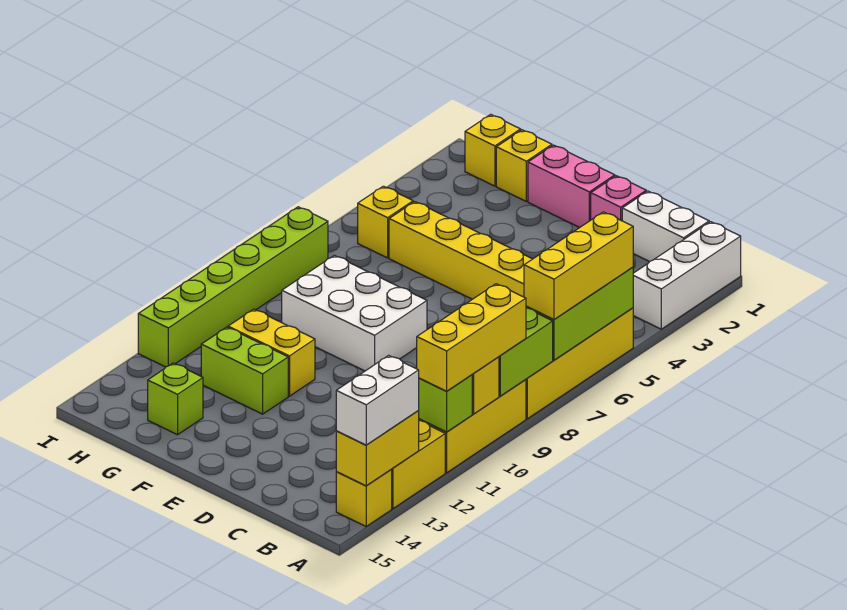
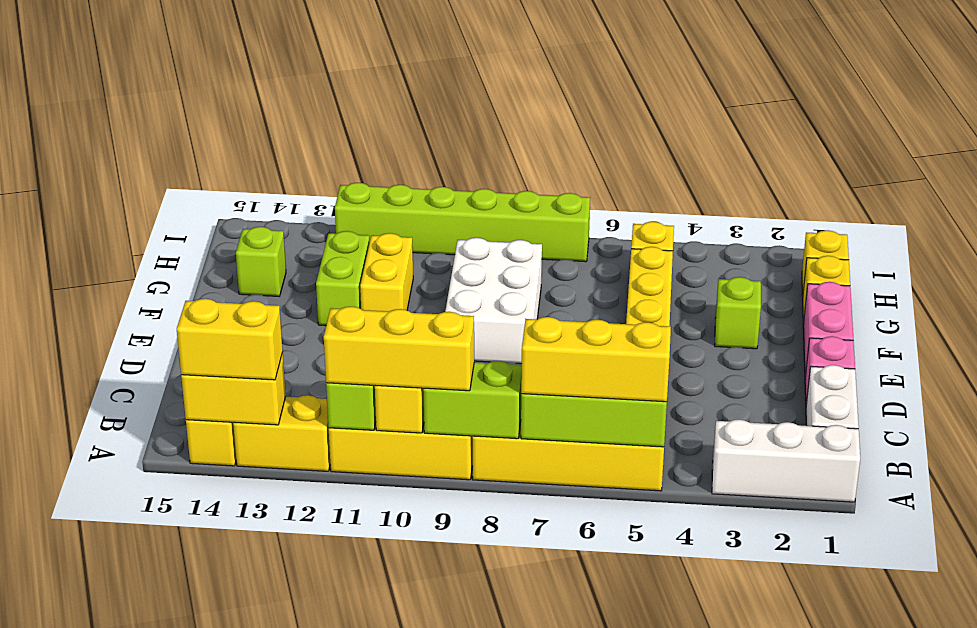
white 1x2 brick [336,355,419,445] -> yellow 1x2 brick [177,299,283,380]
none -> lime 1x1 brick [715,277,761,349]

